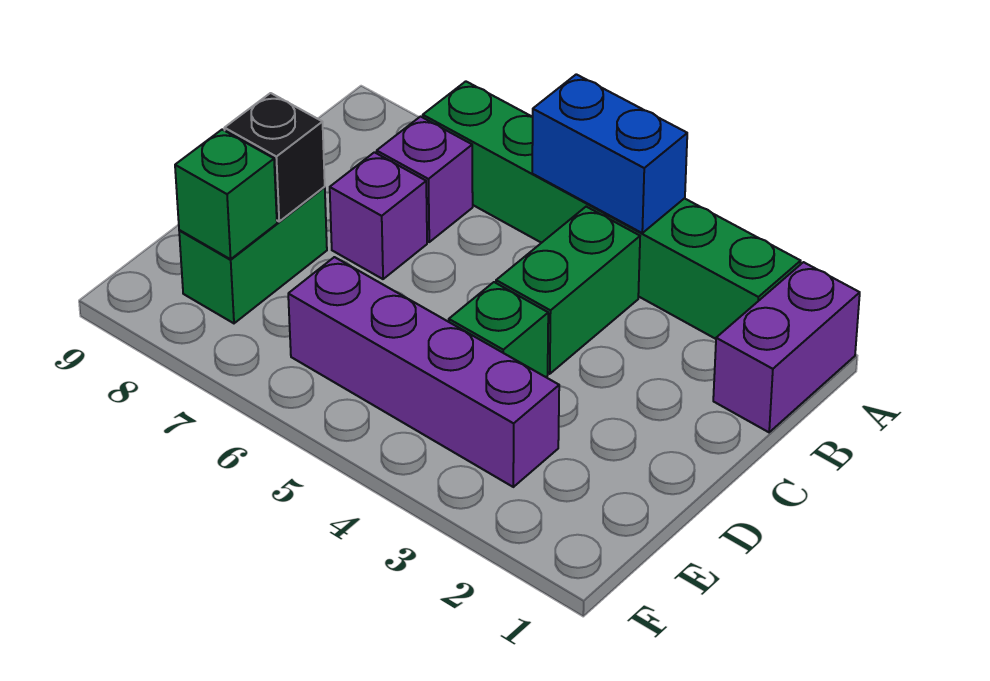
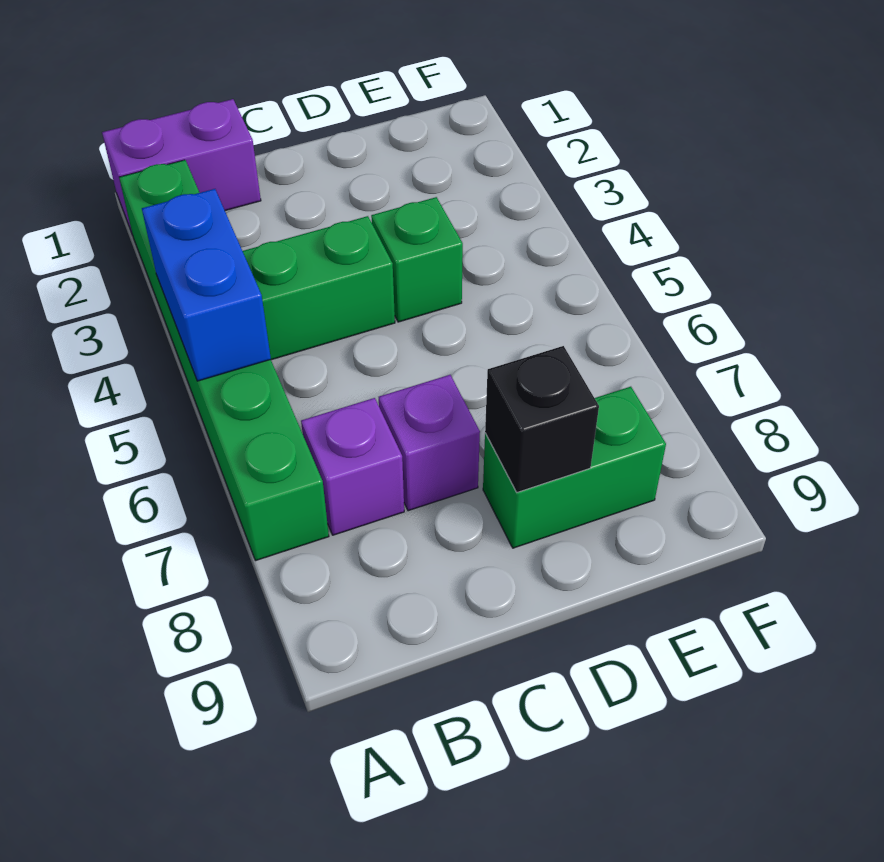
purple 1x4 brick [288,257,559,487] -> none
green 1x1 brick [175,130,277,259] -> none

